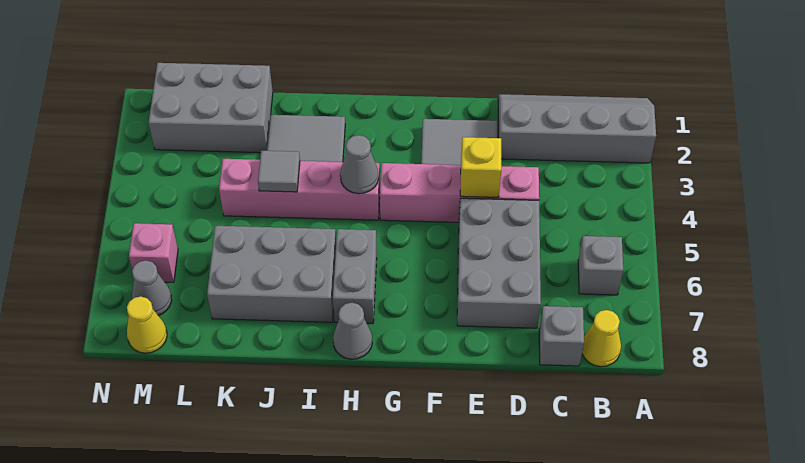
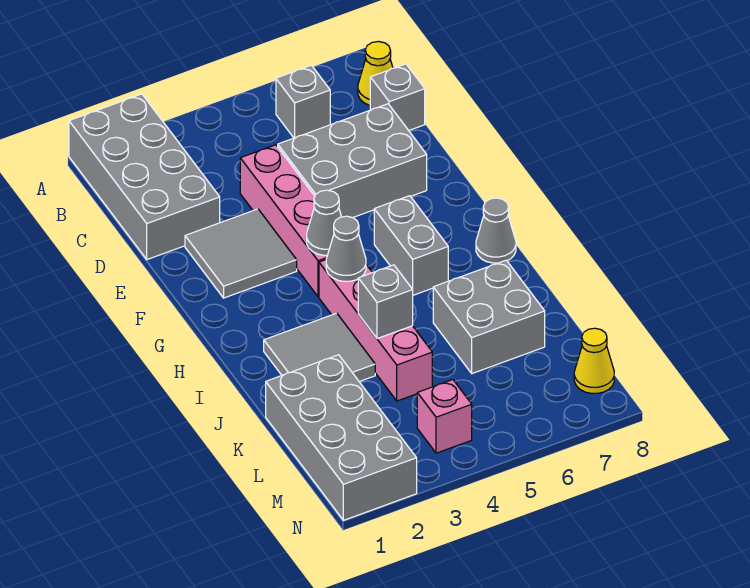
grey 2x4 slope [498,94,656,163] -> grey 2x4 brick [69,94,220,259]
yellow 1x1 brick [460,137,501,197] -> none
grey 1x2 brick [333,229,377,324] -> grey 1x2 brick turned to [374,196,448,295]
grey 2x3 brick [207,226,336,322] -> grey 2x2 brick [433,260,545,374]
grey 1x1 tile [258,151,300,192] -> grey 1x1 brick [358,265,413,339]
grey 2x3 brick [148,63,273,153] -> grey 2x4 brick [266,355,417,520]
pink 1x1 brick [129,223,178,282] -> pink 1x1 brick moved to [417,380,472,453]
grey 1x1 cone [132,260,172,315] -> grey 1x1 cone moved to [307,190,341,255]

